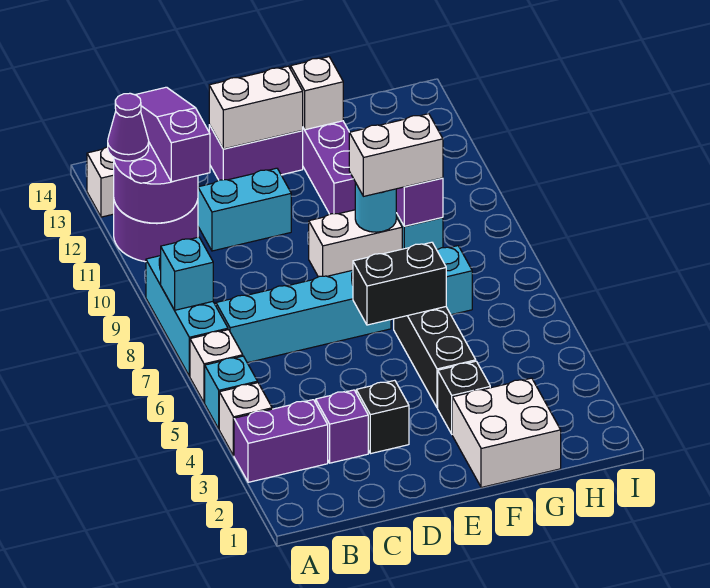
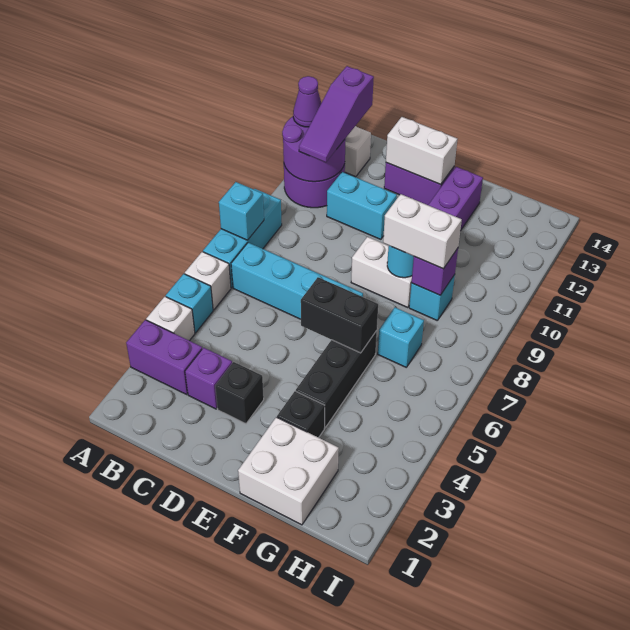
purple 1x3 slope [136,87,210,182] -> purple 1x3 slope turned to [299,66,374,162]
white 1x1 brick [291,57,343,130] -> none

